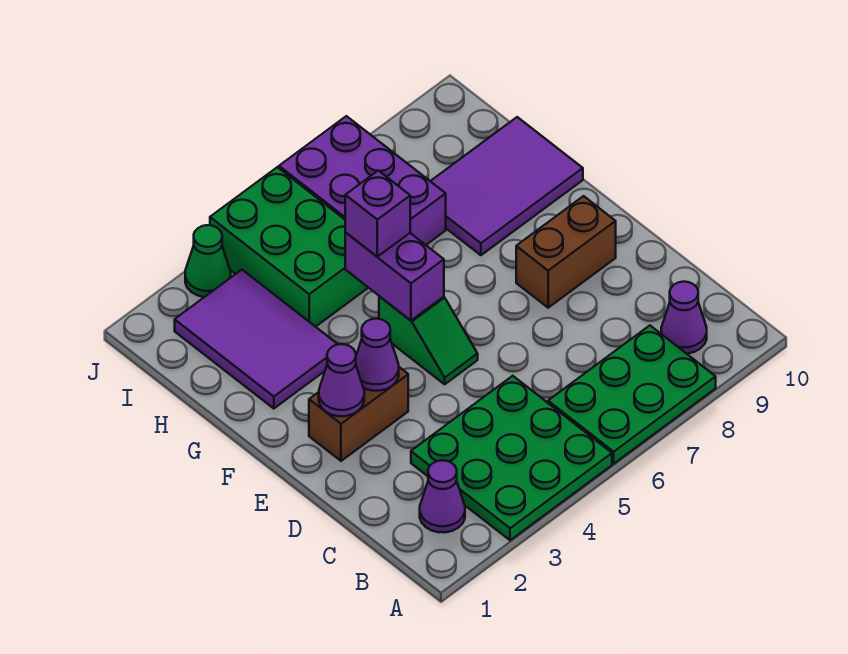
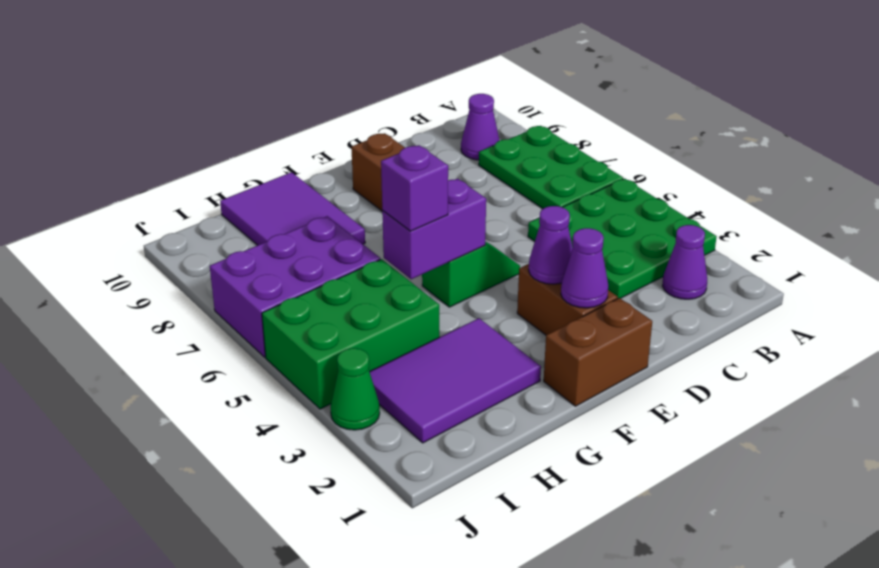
none -> brown 1x2 brick [544,298,652,406]

